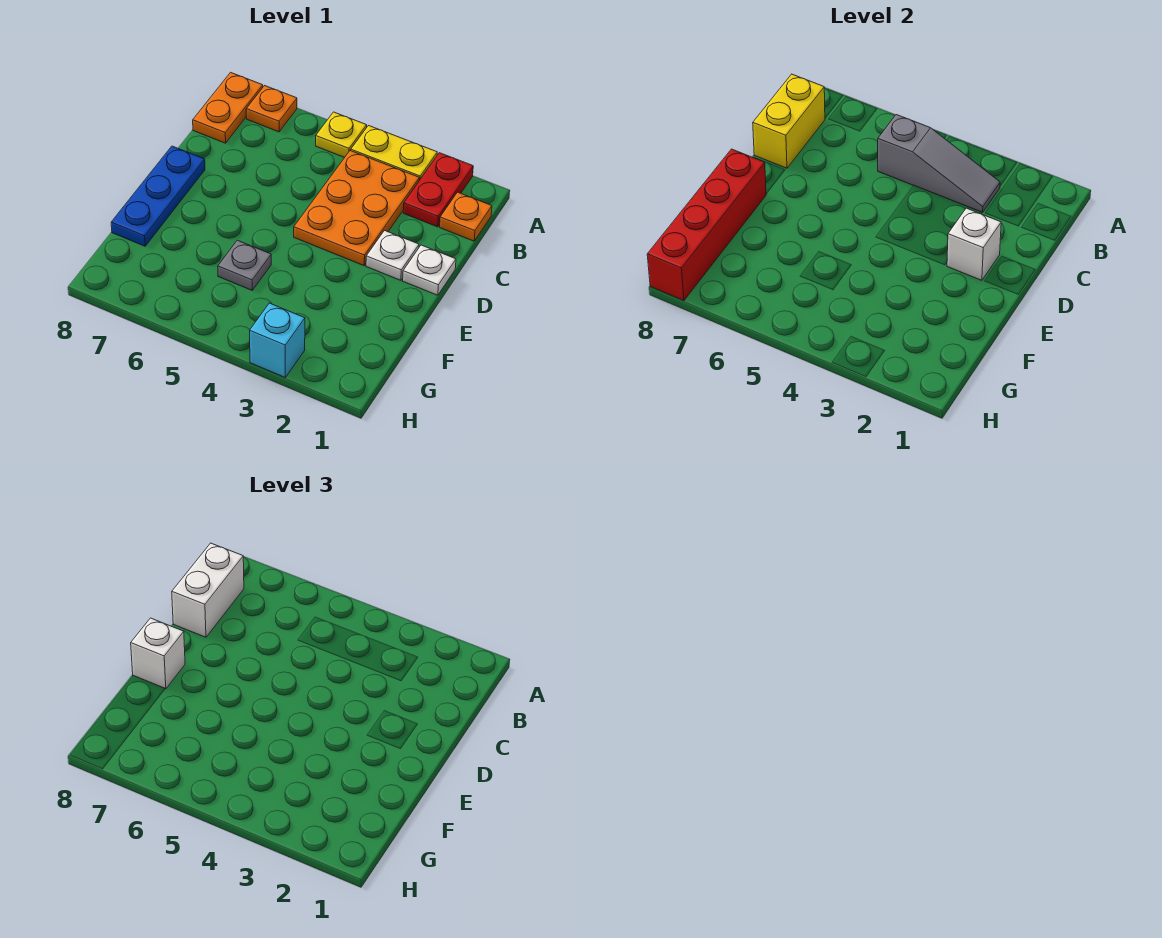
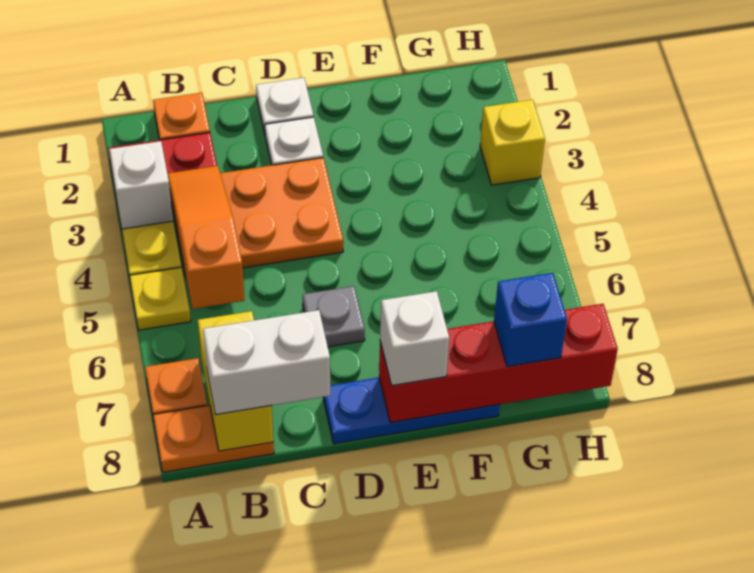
grey 1x3 slope [878,115,1000,213] -> orange 1x3 slope [167,166,245,309]
yellow 1x2 brick [753,74,825,168] -> yellow 1x2 brick turned to [198,311,273,451]
white 1x1 brick [947,208,1001,280] -> white 1x1 brick moved to [109,141,173,229]
grey 1x1 plate [218,240,271,290] -> grey 1x1 plate moved to [303,286,365,347]
none -> blue 1x1 brick [494,273,567,367]
cyan 1x1 brick [250,303,305,378] -> yellow 1x1 brick [480,100,545,185]

